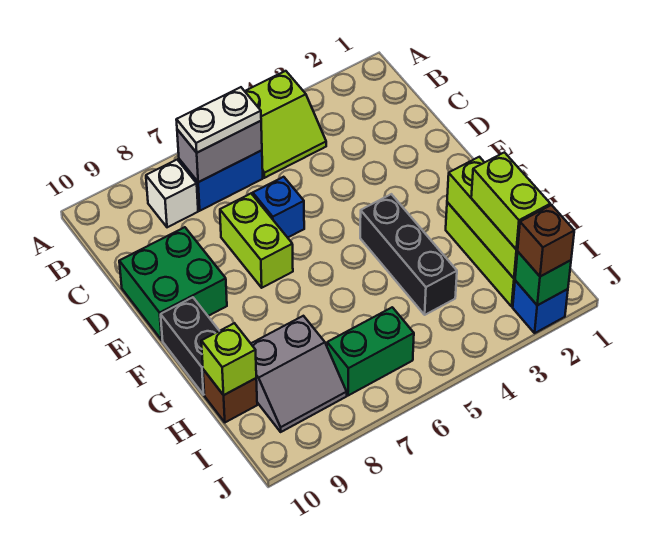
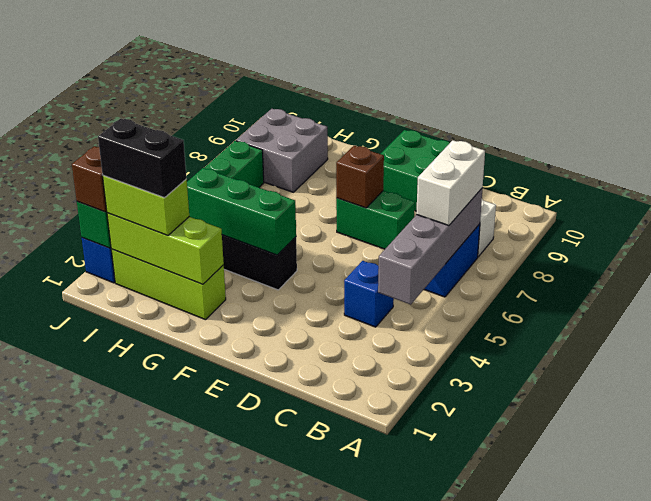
lime 2x2 slope [245,71,326,178] -> none
grey 1x2 brick [177,121,262,182] -> grey 1x4 brick [378,188,483,305]
white 1x2 plate [176,87,261,153] -> white 1x2 brick [416,140,485,226]
blue 1x1 brick [253,177,304,238] -> blue 1x1 brick moved to [344,261,394,327]
lime 1x2 brick [220,194,293,288] -> green 1x2 brick [336,191,415,249]
none -> green 1x3 brick [187,168,296,255]
black 1x2 brick [161,297,219,395] -> black 1x2 brick moved to [98,119,186,198]
grey 2x2 slope [251,316,347,432] -> grey 2x2 brick [236,109,328,192]
brown 1x1 brick [203,369,257,422] -> brown 1x1 brick moved to [336,146,384,208]
lime 1x1 brick [201,323,256,395] -> none

